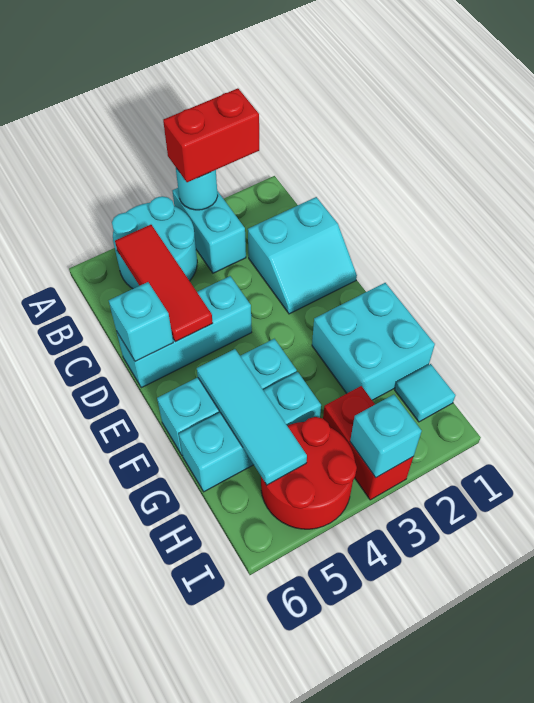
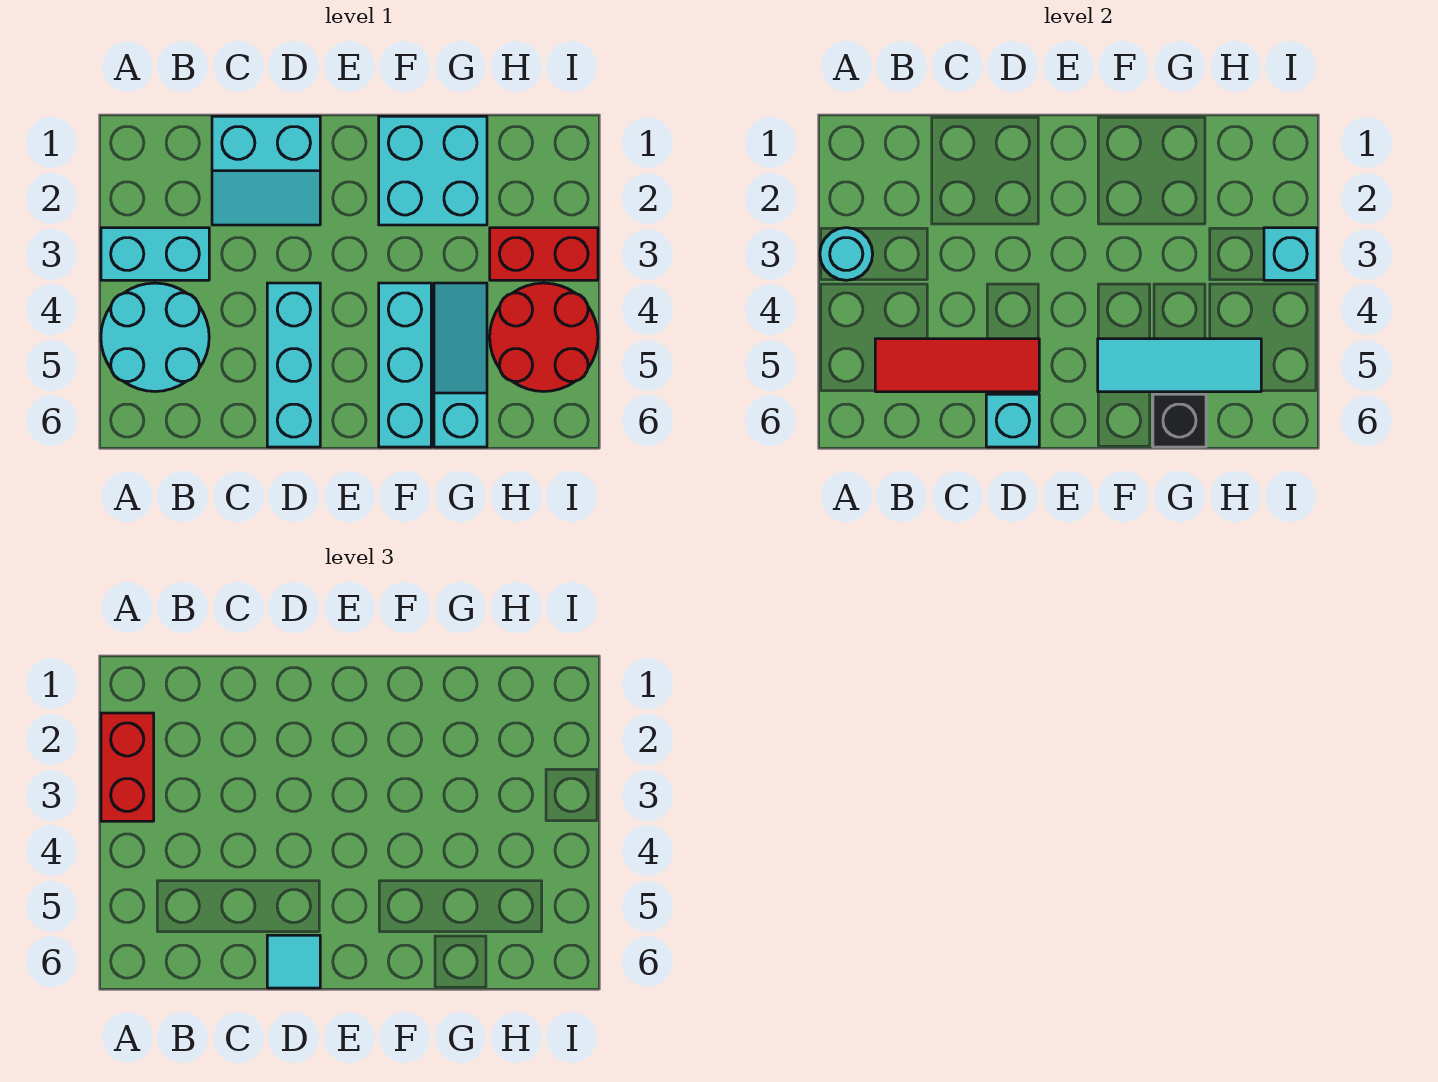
cyan 2x2 slope [248,197,357,314] -> cyan 2x2 slope turned to [212,116,320,225]
cyan 1x3 brick [179,372,321,492] -> cyan 1x3 slope [434,283,487,447]
none -> black 1x1 brick [1153,394,1206,447]
cyan 1x1 tile [395,364,455,422] -> cyan 1x1 tile moved to [267,935,320,988]

